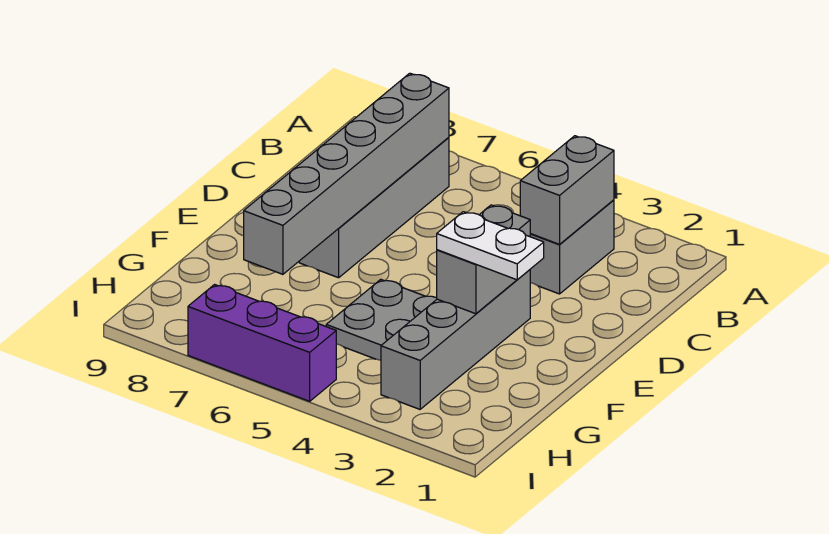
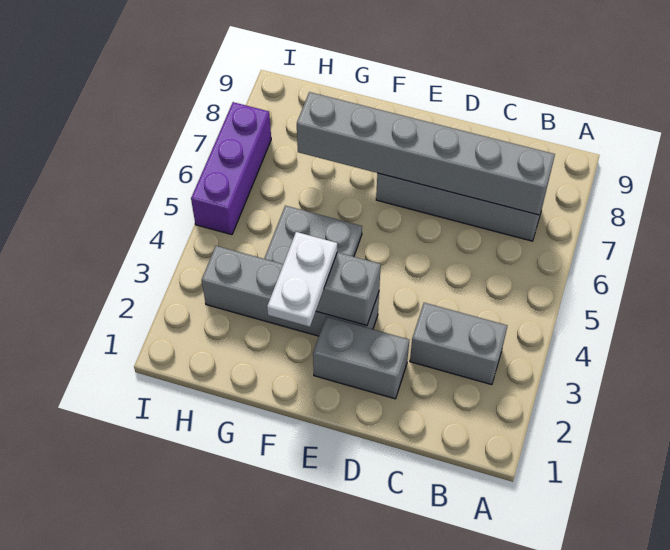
grey 1x2 brick [520,136,614,244] -> grey 1x2 brick moved to [313,317,409,399]

